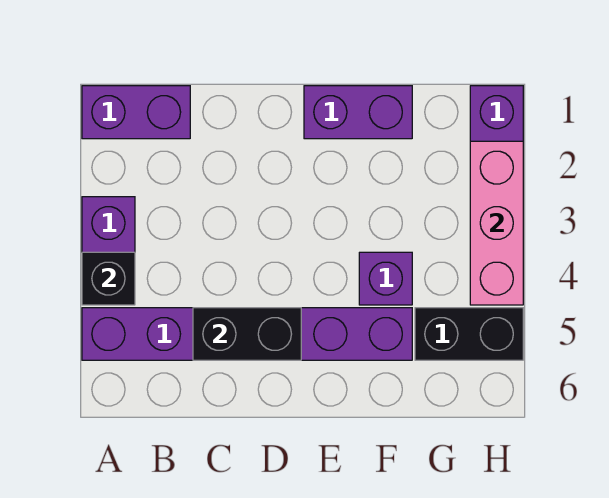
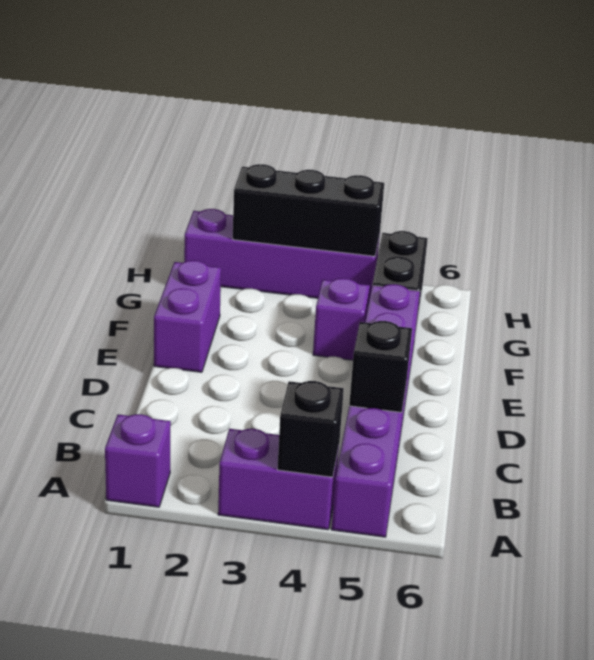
purple 1x2 brick [82,86,190,139] -> purple 1x1 brick [105,414,171,507]
black 1x2 brick [193,308,301,360] -> black 1x1 brick [349,321,412,412]
pink 1x3 brick [470,141,523,305] -> black 1x3 brick [233,164,384,256]

